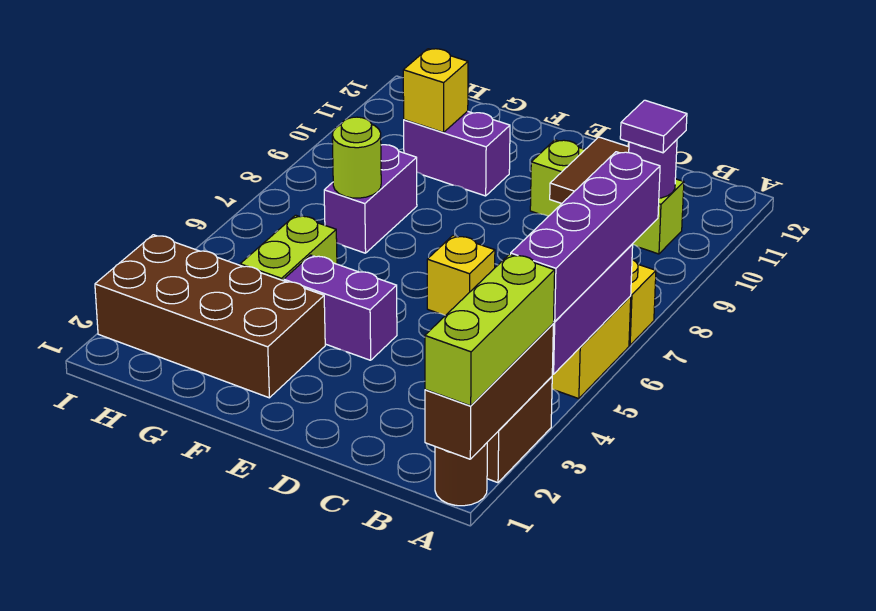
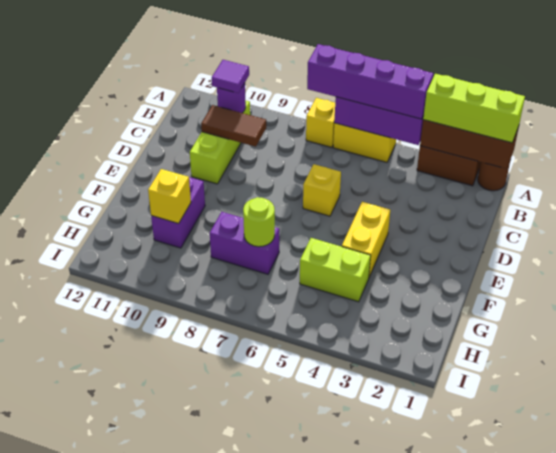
purple 1x2 brick [284,255,397,360] -> yellow 1x2 brick [342,202,390,277]
brown 2x4 brick [95,235,325,398] -> none

